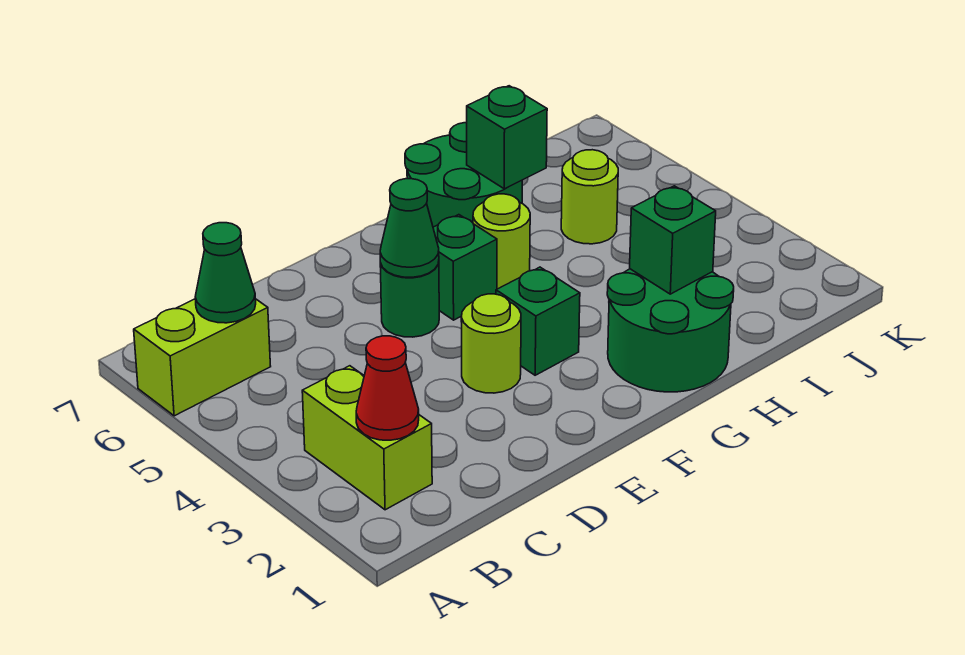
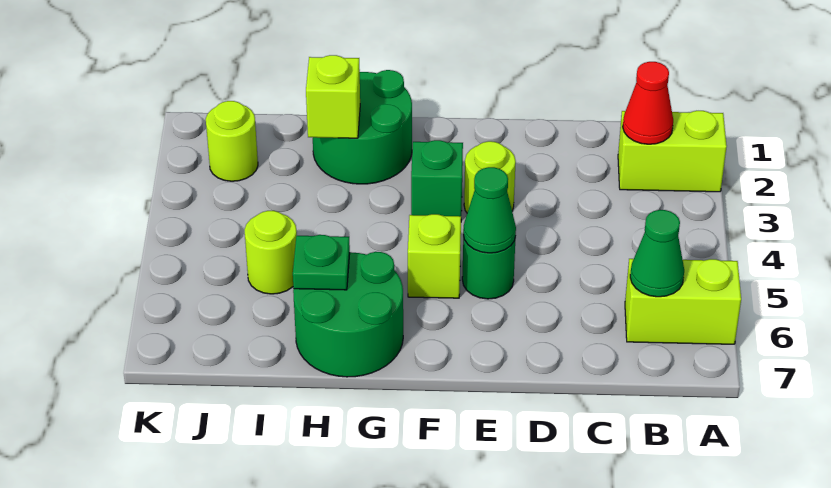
lime 1x2 brick [302,366,432,510] -> lime 1x2 brick turned to [618,111,727,192]
green 1x1 brick [433,215,497,320] -> lime 1x1 brick [408,214,461,298]
lime 1x1 round brick [473,194,530,289] -> lime 1x1 round brick moved to [206,101,258,181]
green 1x1 brick [630,186,716,294] -> lime 1x1 brick [306,55,360,138]
green 1x1 brick [467,86,547,189] -> green 1x1 plate [293,235,350,290]

